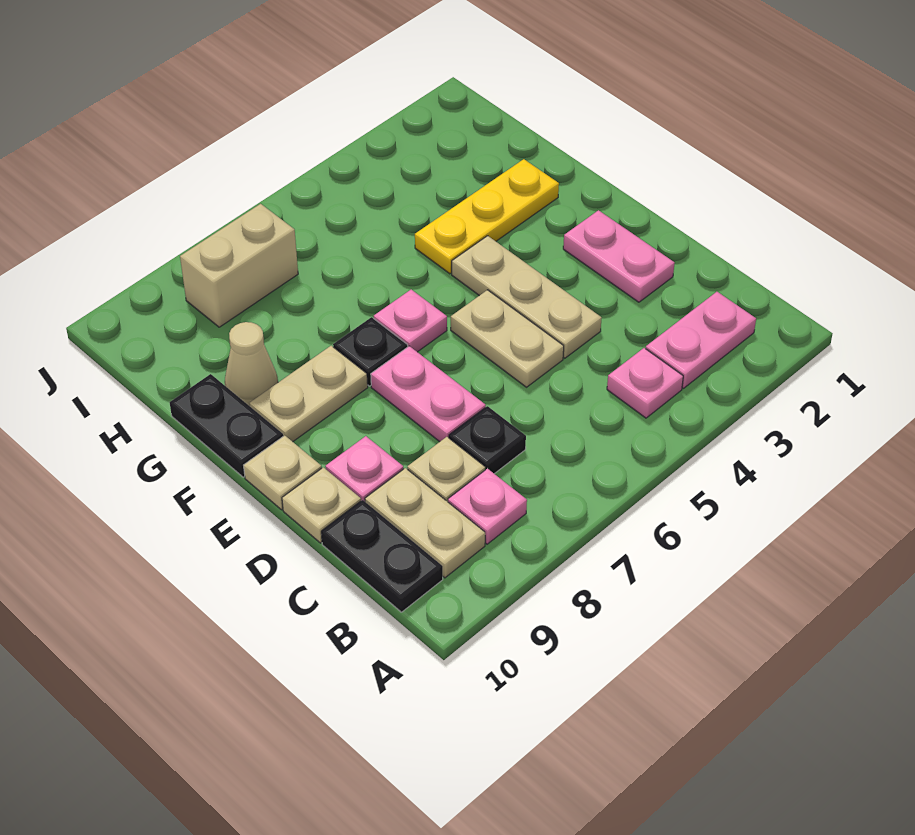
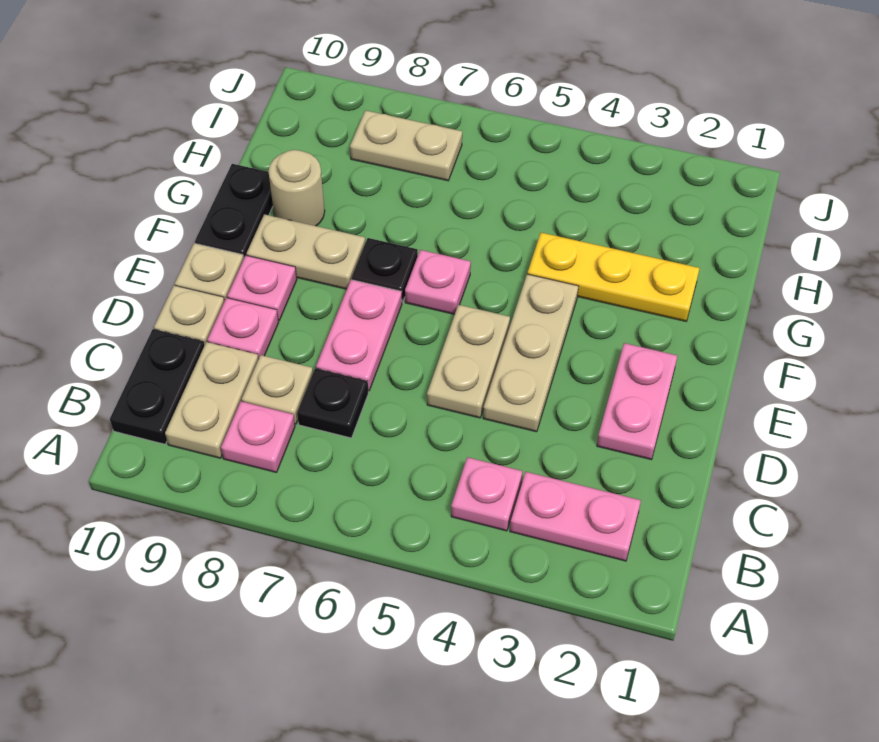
none -> pink 1x1 plate [227,255,297,320]
tan 1x1 cone [225,322,278,406] -> tan 1x1 round brick [268,150,325,226]
tan 1x2 brick [180,204,298,327] -> tan 1x2 plate [350,110,462,181]

